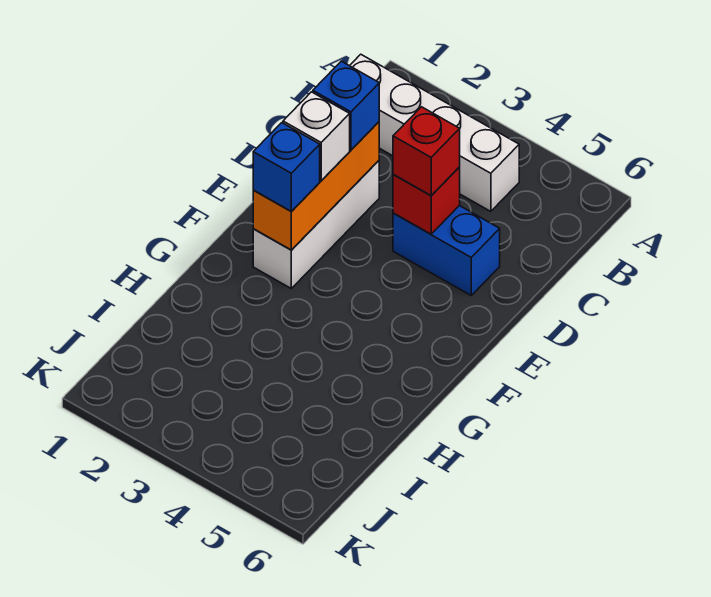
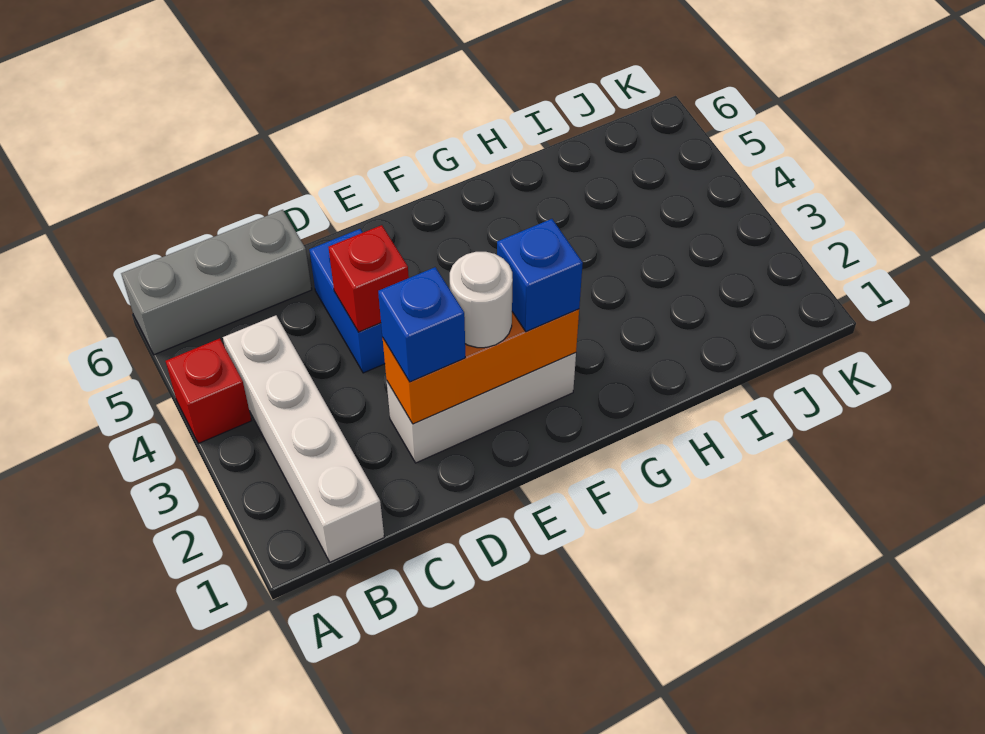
none -> grey 1x3 brick [121,210,312,355]
red 1x1 brick [393,107,460,196] -> red 1x1 brick moved to [166,338,252,443]
white 1x1 brick [283,92,350,181] -> white 1x1 round brick [450,252,513,348]

